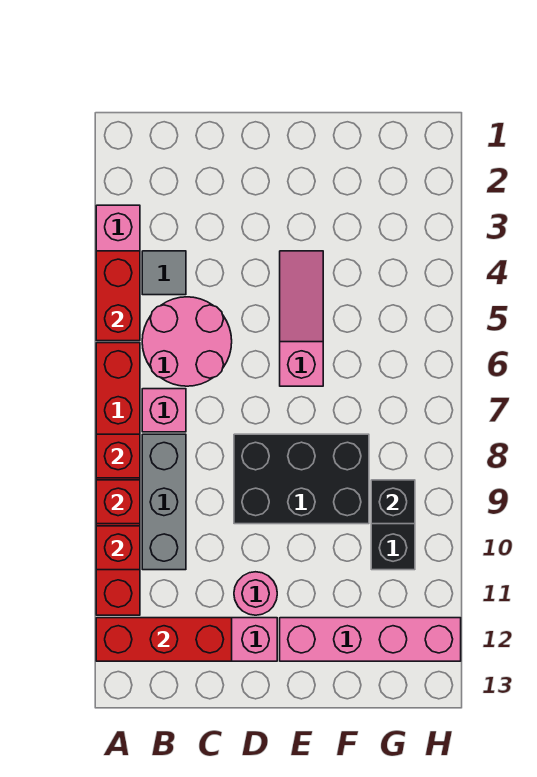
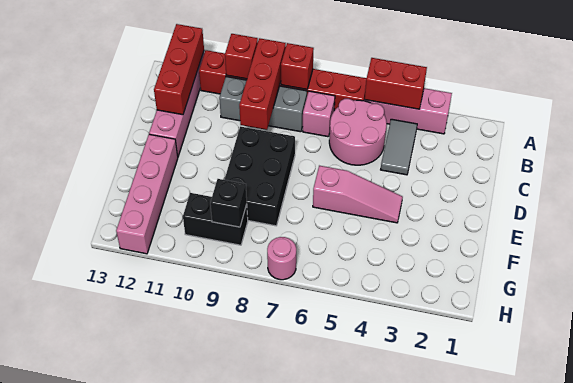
red 1x1 brick [96,480,140,524] -> red 1x3 brick [239,38,286,130]
grey 1x1 tile [142,251,186,295] -> grey 1x2 tile [381,119,417,175]
pink 1x1 round brick [234,572,277,615] -> pink 1x1 round brick moved to [267,237,296,280]

